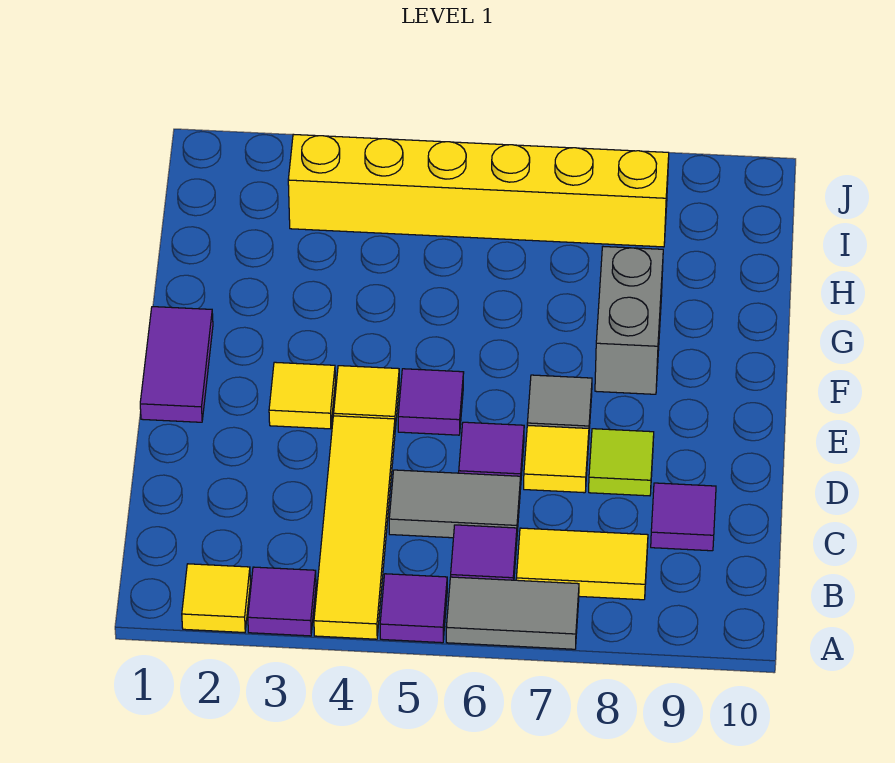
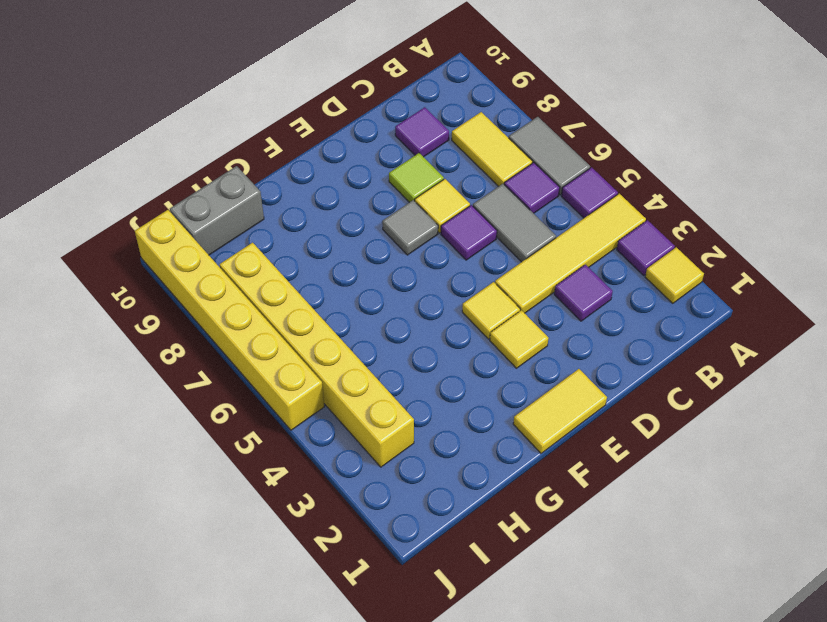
purple 1x2 tile [140,307,213,422] -> yellow 1x2 tile [513,369,607,453]
purple 1x1 tile [398,369,464,435] -> purple 1x1 tile moved to [554,265,613,321]
grey 1x2 brick [595,247,663,394] -> grey 1x2 brick moved to [170,166,264,255]
none -> yellow 1x6 brick [135,210,324,430]

